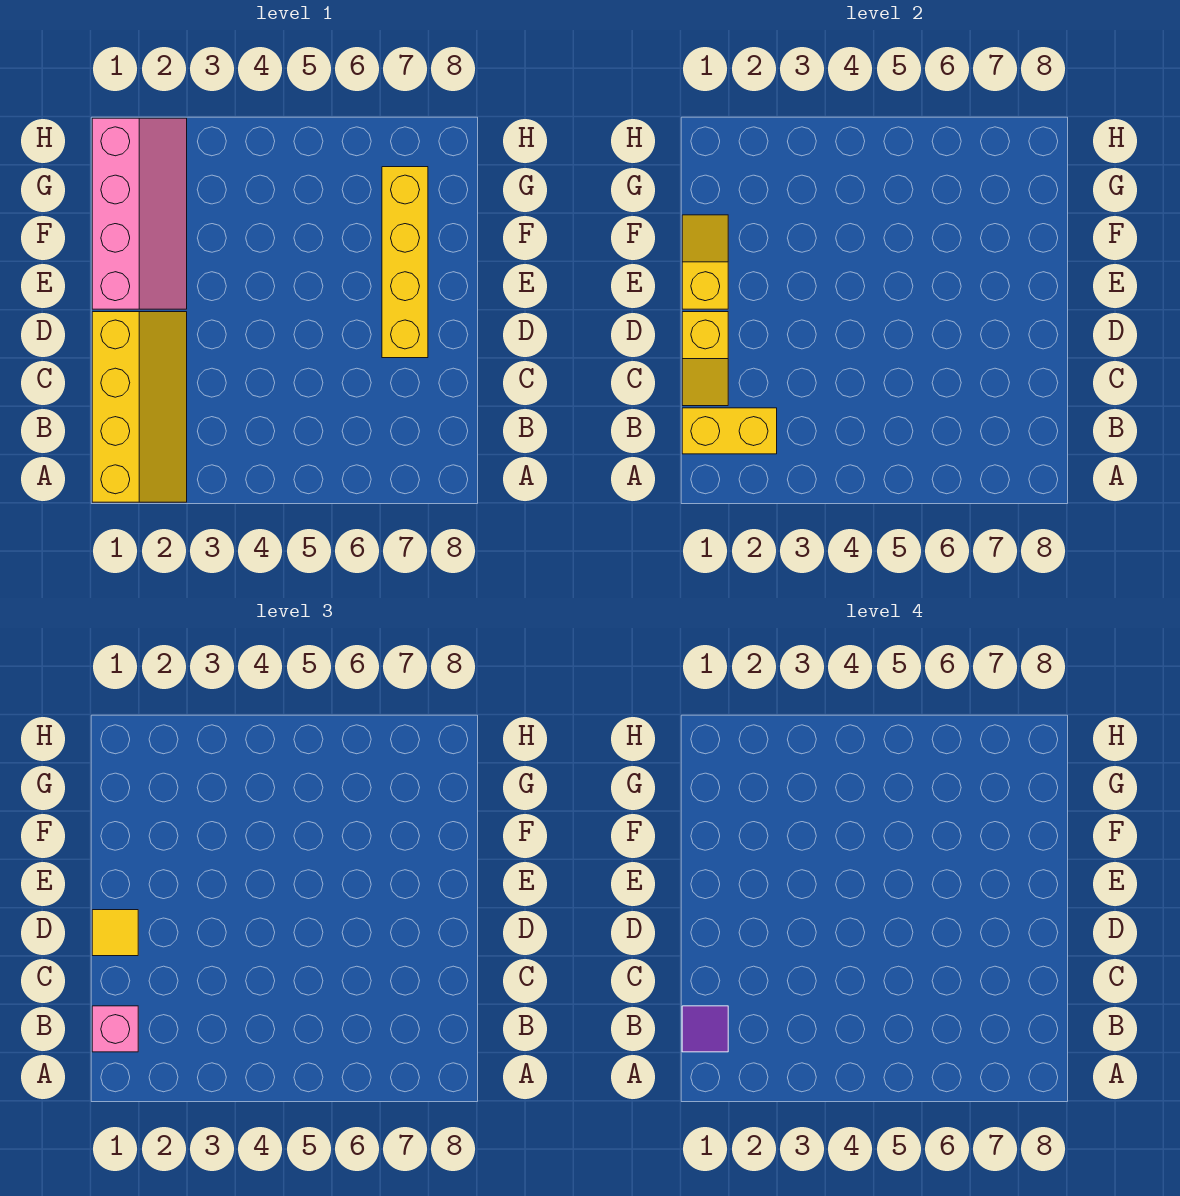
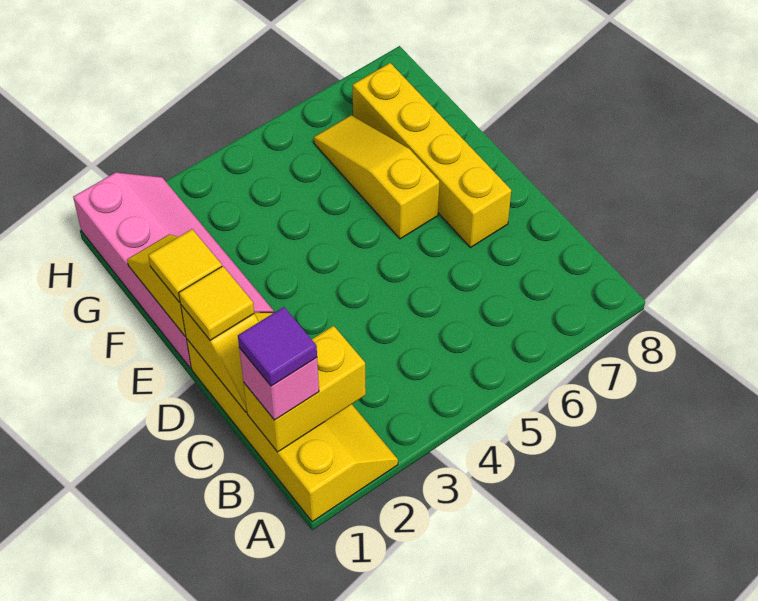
none -> yellow 1x1 tile [148,229,222,302]
none -> yellow 1x3 slope [314,115,439,239]

